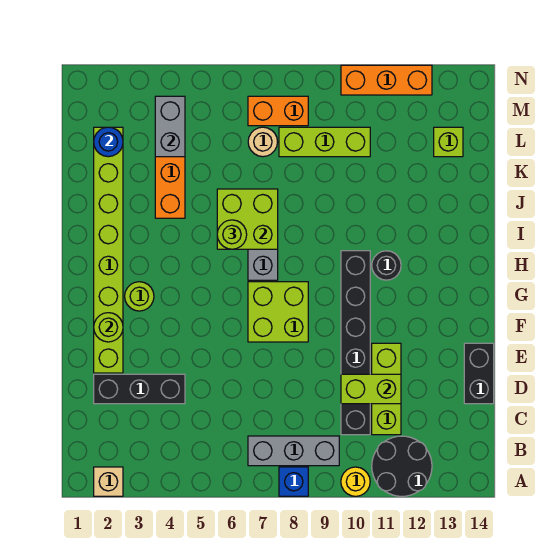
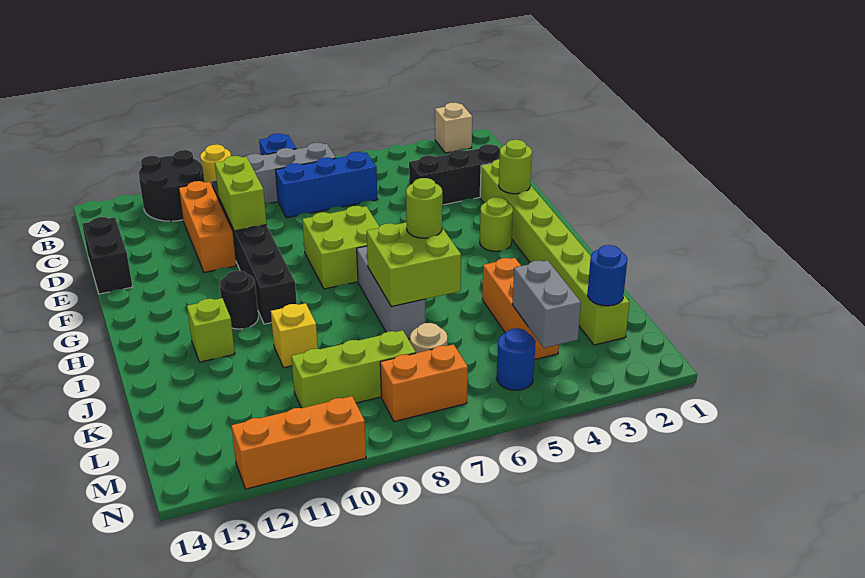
none -> blue 1x3 brick [276,152,378,218]
lime 1x3 brick [372,343,401,435] -> orange 1x3 brick [179,181,236,272]
lime 1x2 brick [341,374,401,404] -> lime 1x2 brick turned to [215,156,267,231]
none -> yellow 1x1 brick [271,303,318,368]
lime 1x1 brick [434,127,463,157] -> lime 1x1 brick moved to [187,298,235,362]
none -> blue 1x1 round brick [497,328,536,390]

